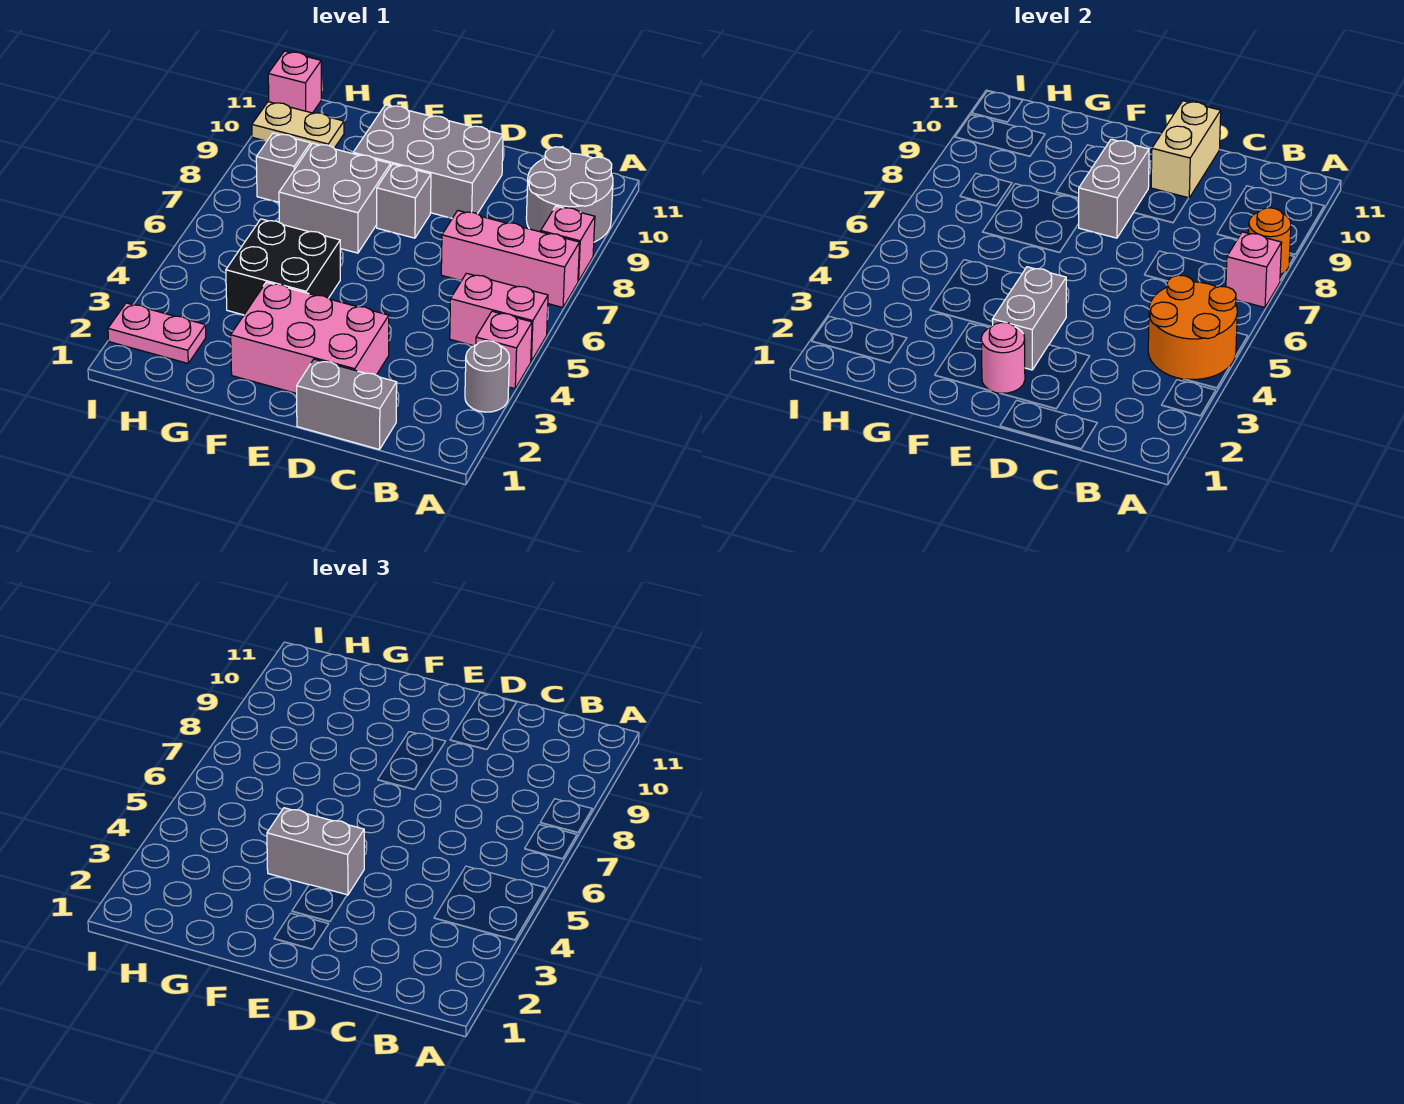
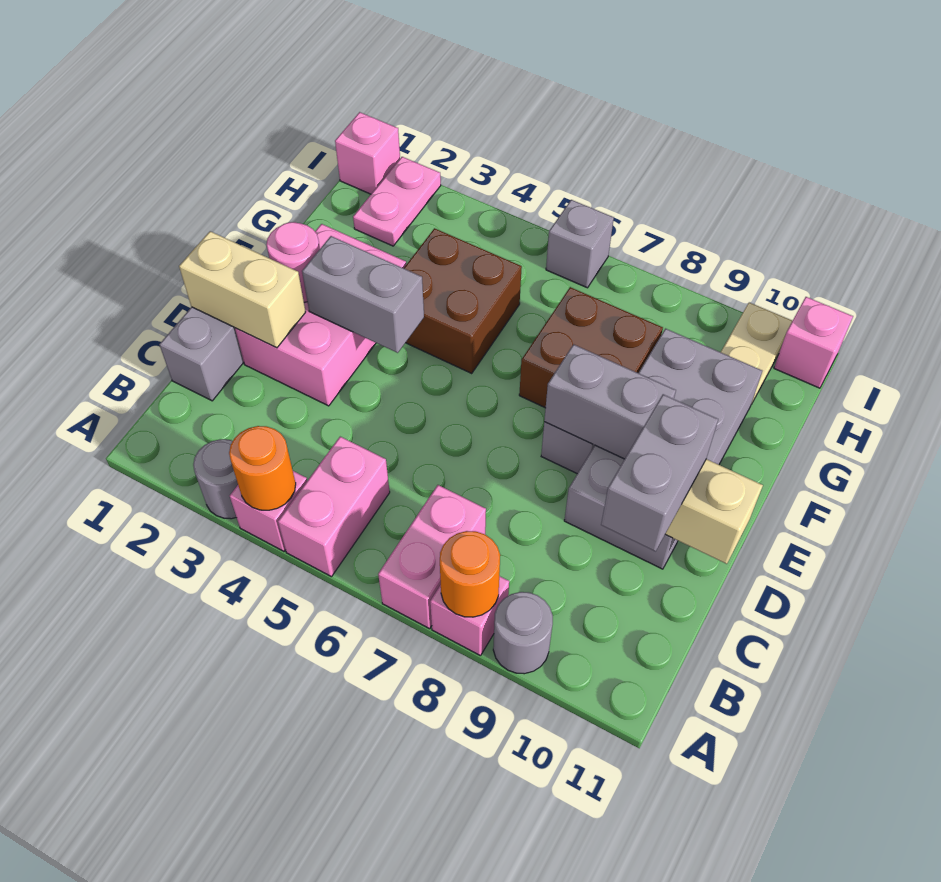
orange 2x2 round brick [1148,275,1237,379] -> orange 1x1 round brick [229,426,296,510]
pink 1x3 brick [441,211,580,307] -> pink 1x2 brick [378,485,486,629]
pink 1x1 brick [1226,232,1282,307] -> pink 1x1 brick moved to [335,112,400,194]
grey 2x2 round brick [526,147,613,242] -> grey 1x1 round brick [493,592,553,674]
none -> tan 1x2 brick [179,231,305,348]
grey 2x3 brick [353,105,503,218] -> grey 2x4 brick [564,329,762,569]
grey 1x2 brick [267,808,364,895] -> grey 1x2 brick moved to [601,394,718,551]
black 2x2 brick [226,219,340,315] -> brown 2x2 brick [404,228,522,373]
grey 2x2 brick [279,143,391,253] -> brown 2x2 brick [519,287,663,408]
grey 1x1 brick [256,133,311,202] -> grey 1x1 brick moved to [546,200,614,288]

